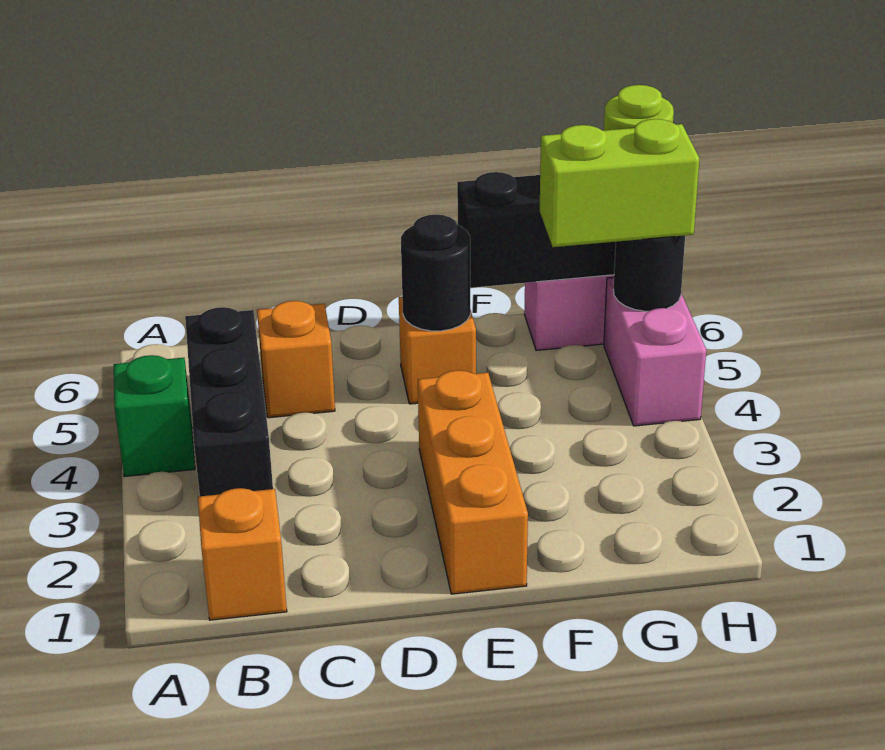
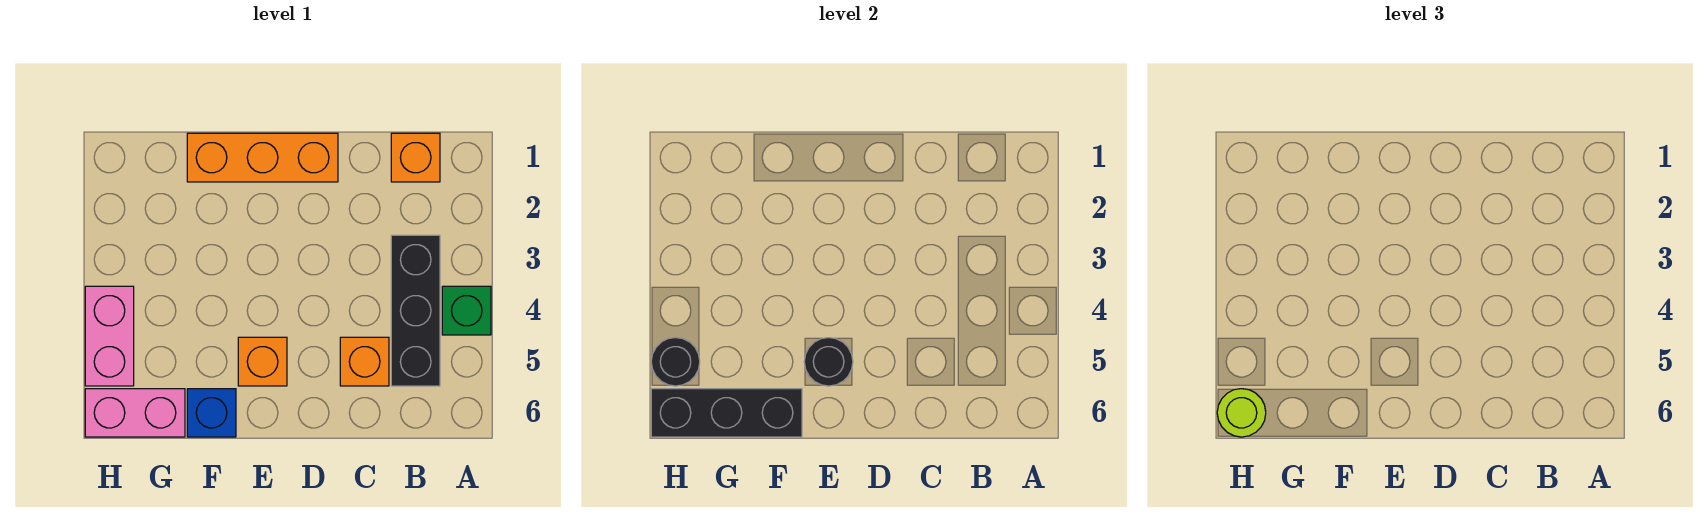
orange 1x3 brick [418,370,528,594] -> orange 1x3 brick turned to [187,133,338,182]
none -> blue 1x1 brick [187,389,236,437]
lime 1x2 brick [540,119,699,247] -> none

